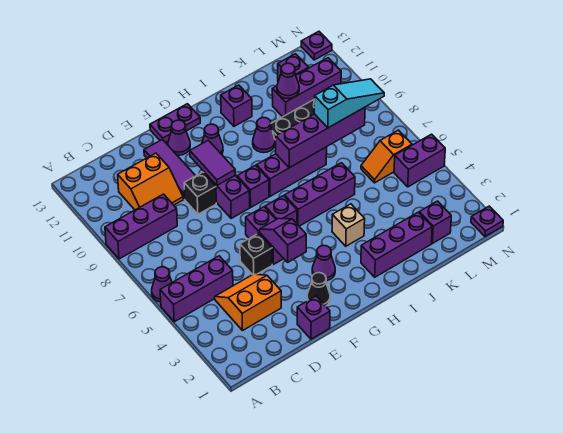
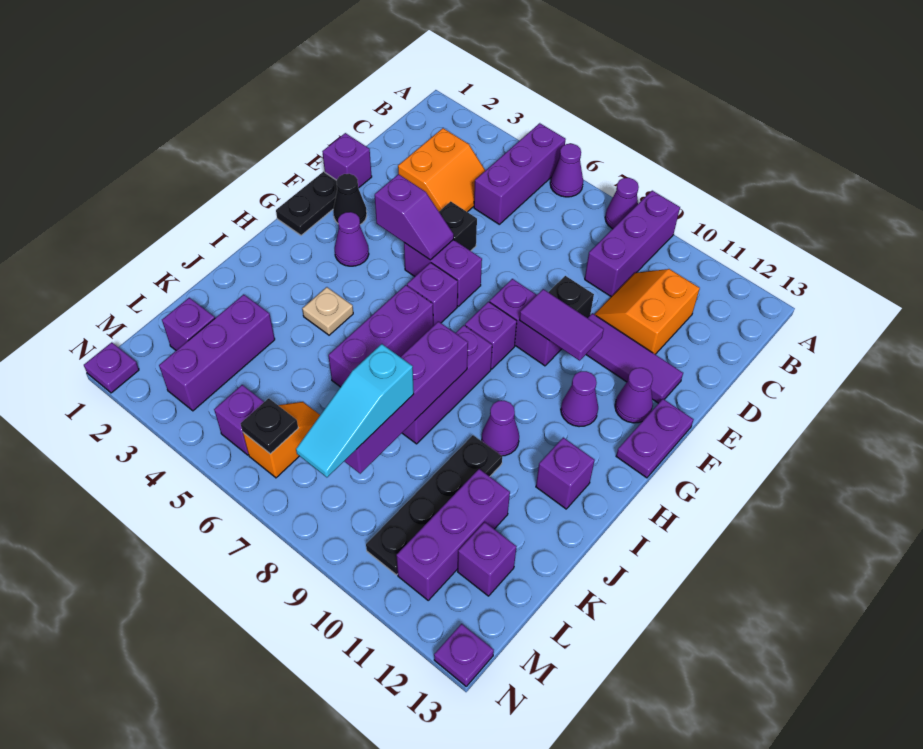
none -> black 1x2 plate [276,172,337,235]
purple 1x3 brick [361,212,432,277] -> purple 1x3 brick moved to [159,294,275,411]
tan 1x1 brick [332,204,365,246] -> tan 1x1 plate [302,287,353,335]
purple 1x1 cone [277,63,299,99] -> purple 1x1 cone moved to [605,178,639,229]
purple 1x2 brick [394,134,445,187] -> purple 1x1 brick [214,385,264,455]
none -> black 1x1 plate [240,398,298,454]

